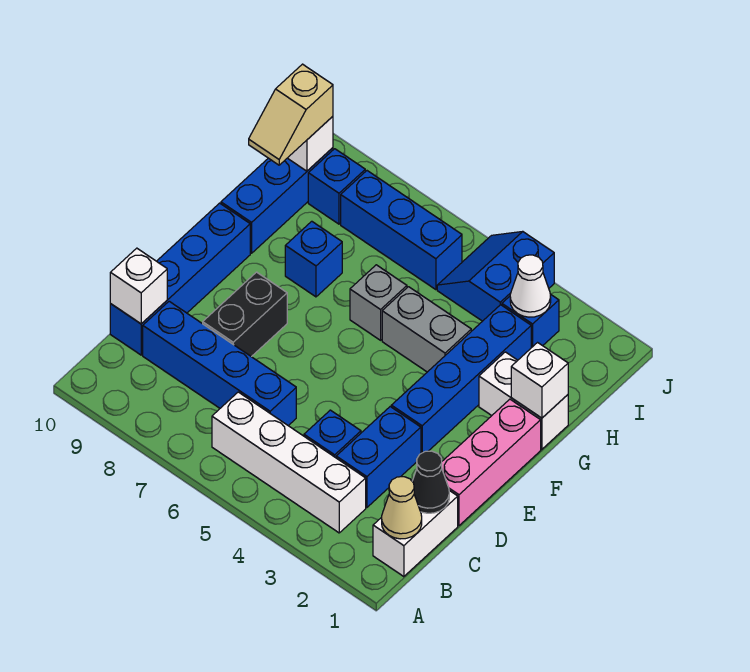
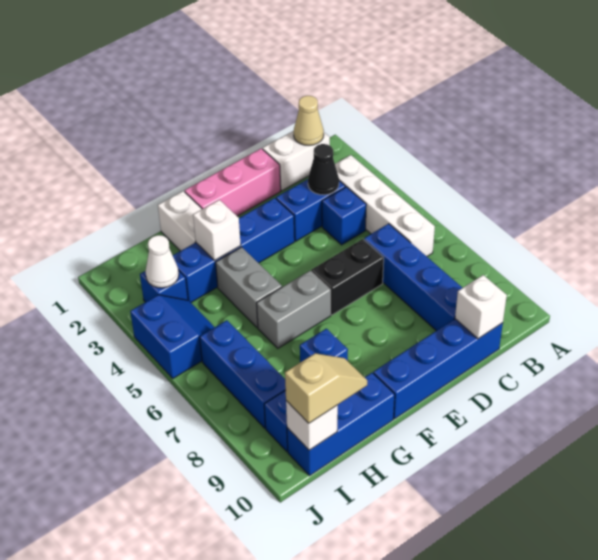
black 1x1 cone [412,451,449,513] -> black 1x1 cone moved to [308,144,339,195]
black 1x2 brick [203,272,287,357] -> black 1x2 brick moved to [311,239,384,315]
white 1x1 brick [511,343,568,418] -> white 1x1 brick moved to [193,200,241,261]
grey 1x1 brick [350,265,407,340] -> grey 1x2 brick [257,271,331,348]
blue 2x2 slope [437,232,554,321] -> blue 2x2 slope turned to [130,295,214,378]

